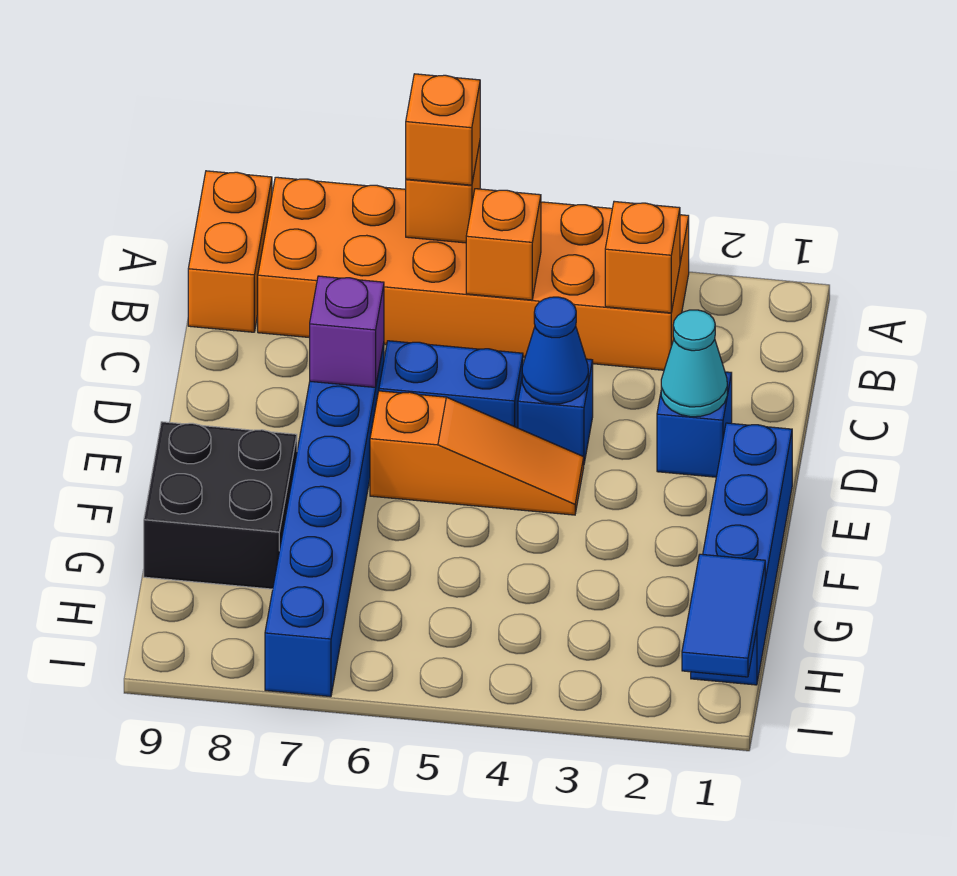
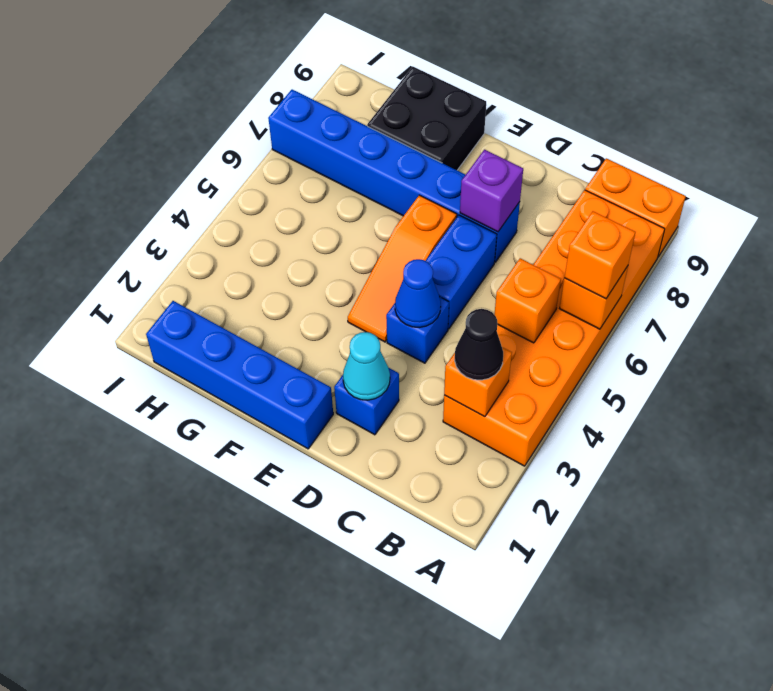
none -> black 1x1 cone [455,309,503,380]
blue 1x2 tile [682,554,765,677] -> none

